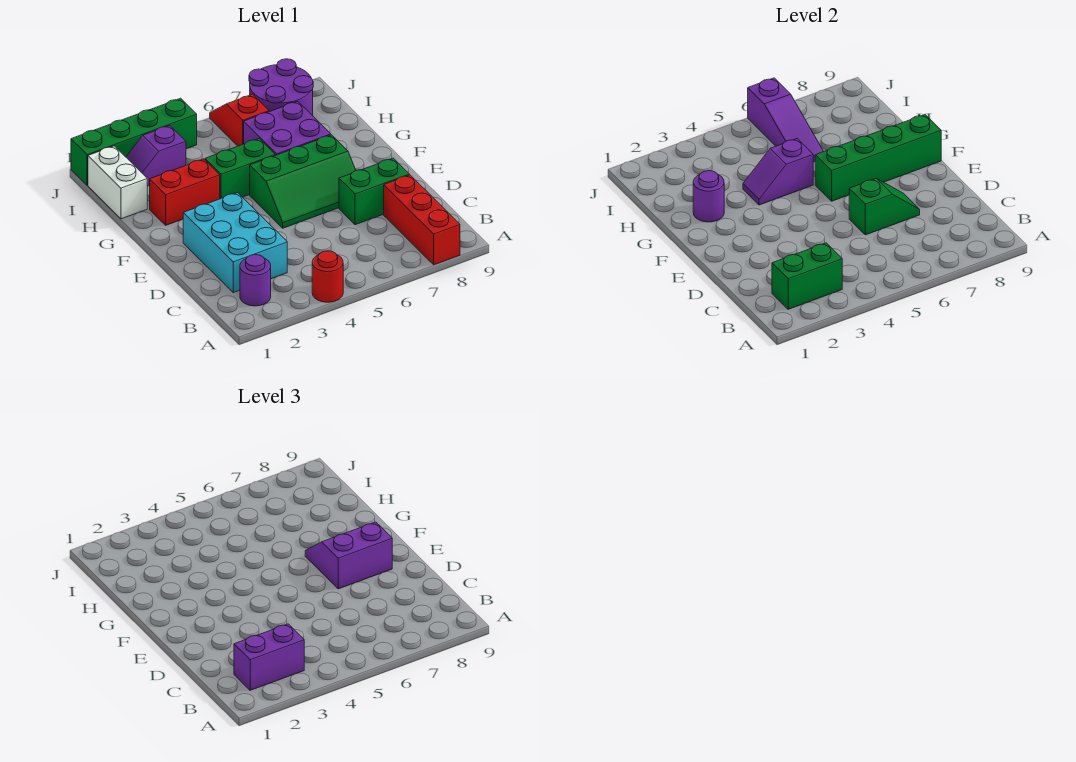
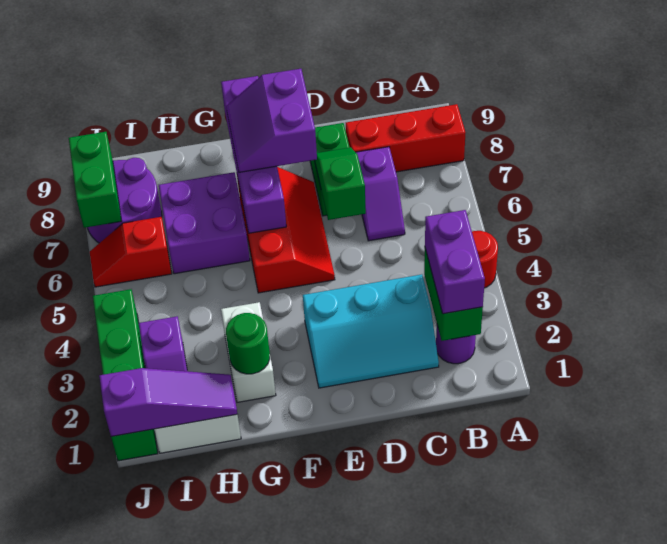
cyan 2x3 brick [183,193,287,293] -> cyan 2x3 slope [303,274,439,388]
green 2x3 slope [250,135,356,228] -> red 2x3 slope [237,167,335,293]
green 1x4 brick [815,115,941,201] -> purple 1x4 brick [221,76,286,233]
red 1x2 brick [149,159,220,225] -> white 1x2 brick [221,302,276,402]
purple 1x1 round brick [693,171,724,222] -> green 1x1 round brick [226,313,270,374]
green 1x2 brick [205,139,275,199] -> green 1x2 brick moved to [69,132,122,228]
purple 1x2 slope [743,139,813,205] -> purple 1x2 slope moved to [356,147,405,241]
purple 1x3 slope [748,78,824,162] -> purple 1x3 slope moved to [99,368,237,437]

